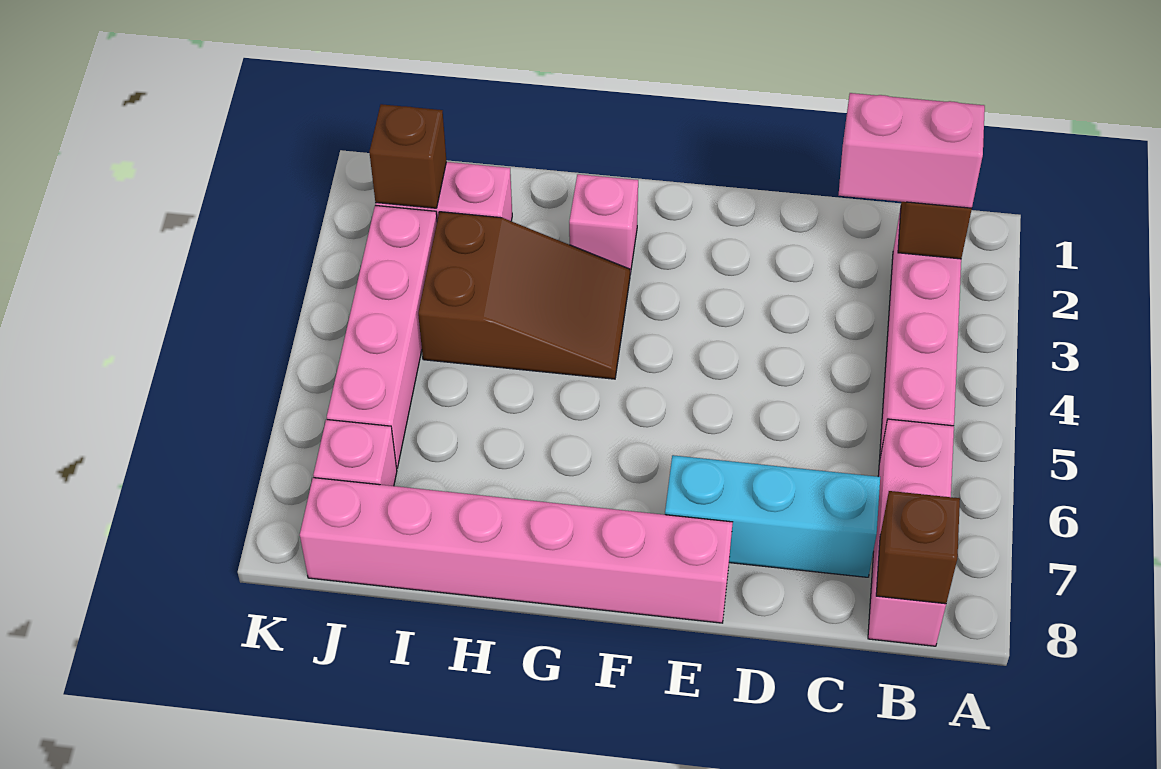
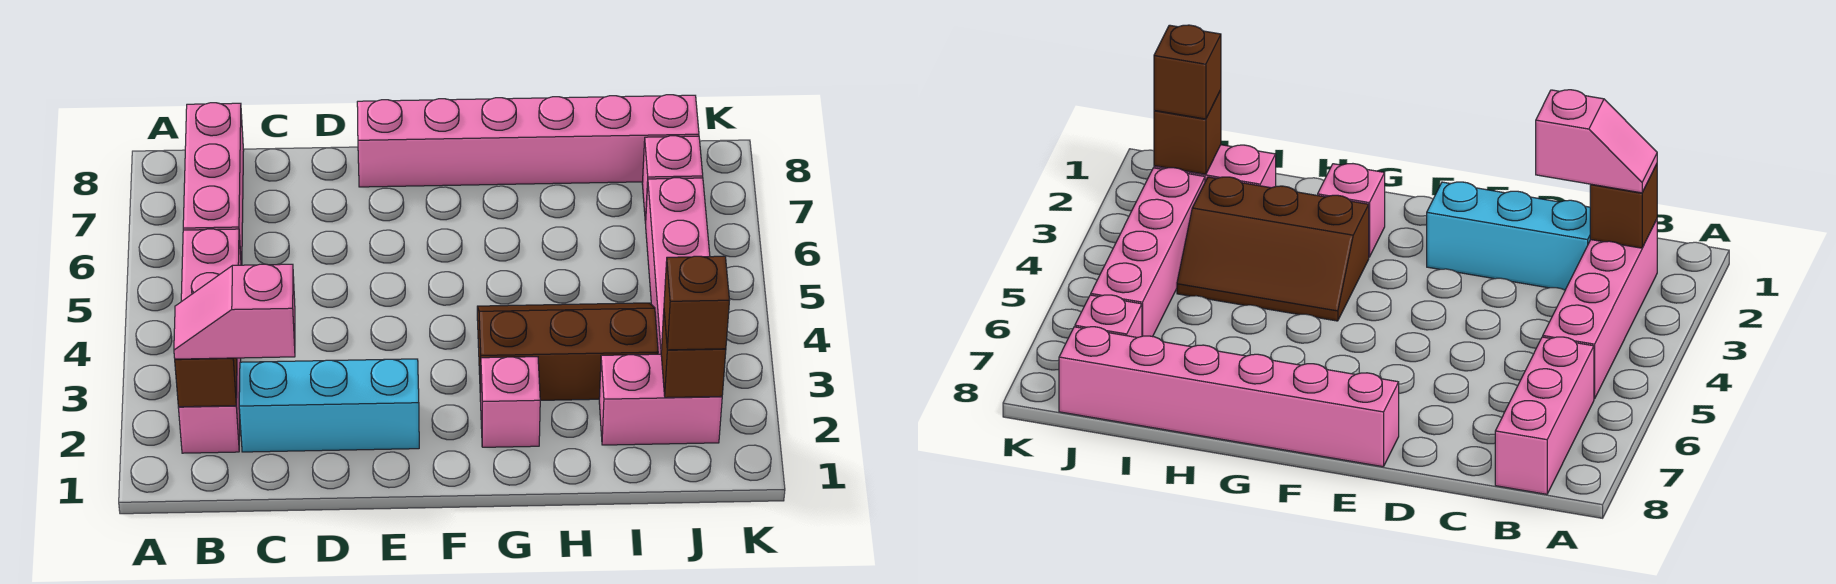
pink 1x2 brick [839,93,985,208] -> pink 1x2 slope [174,264,295,359]
brown 1x1 brick [876,491,960,604] -> brown 1x1 brick moved to [664,256,729,350]
cyan 1x3 brick [665,455,880,577] -> cyan 1x3 brick moved to [239,359,419,452]
brown 2x3 slope [418,212,630,379] -> brown 2x3 slope turned to [477,303,658,401]

